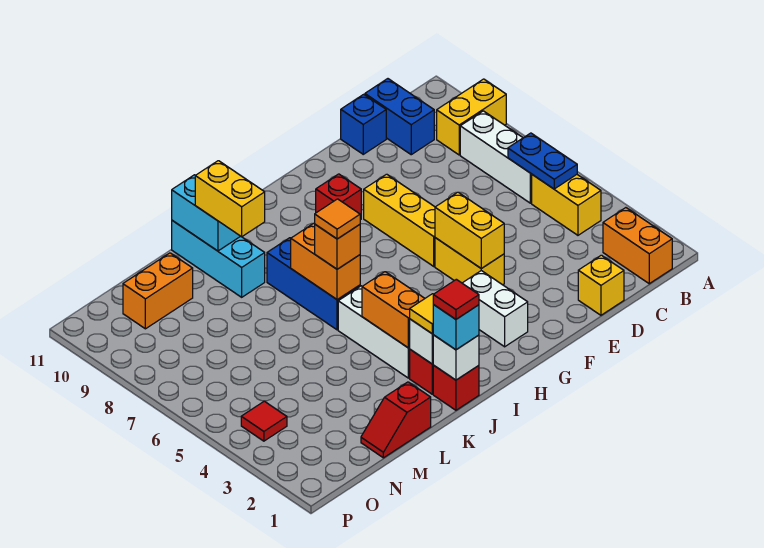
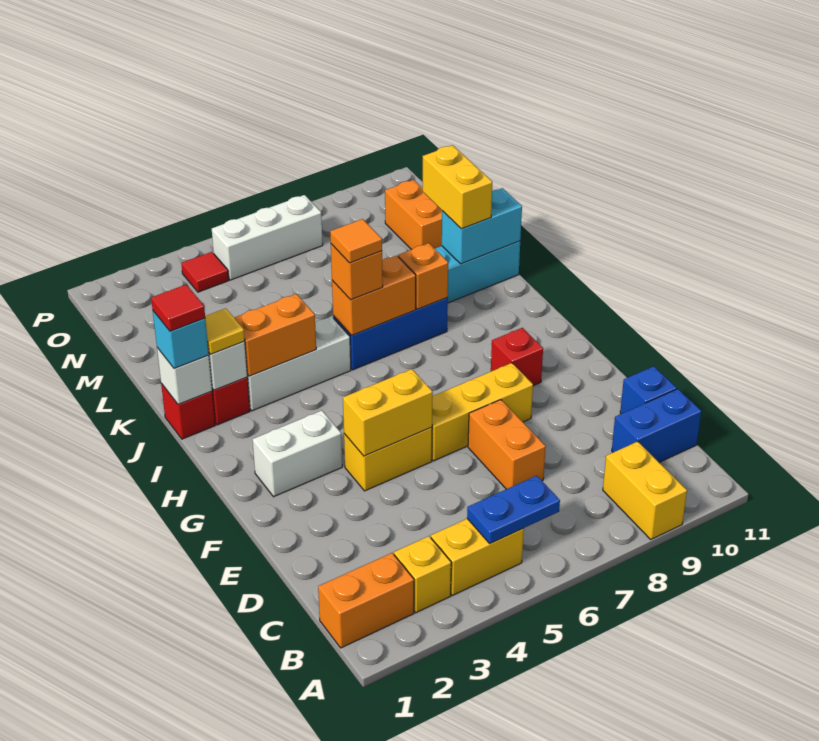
white 1x3 brick [460,111,532,203] -> white 1x3 brick moved to [212,195,323,280]
yellow 1x1 brick [578,255,624,315] -> yellow 1x1 brick moved to [394,536,451,613]
none -> orange 1x2 brick [468,400,546,489]
none -> orange 1x1 brick [398,243,448,309]
yellow 1x2 brick [195,161,265,237] -> yellow 1x2 brick turned to [423,145,492,229]
red 1x2 slope [361,382,431,458] -> none

